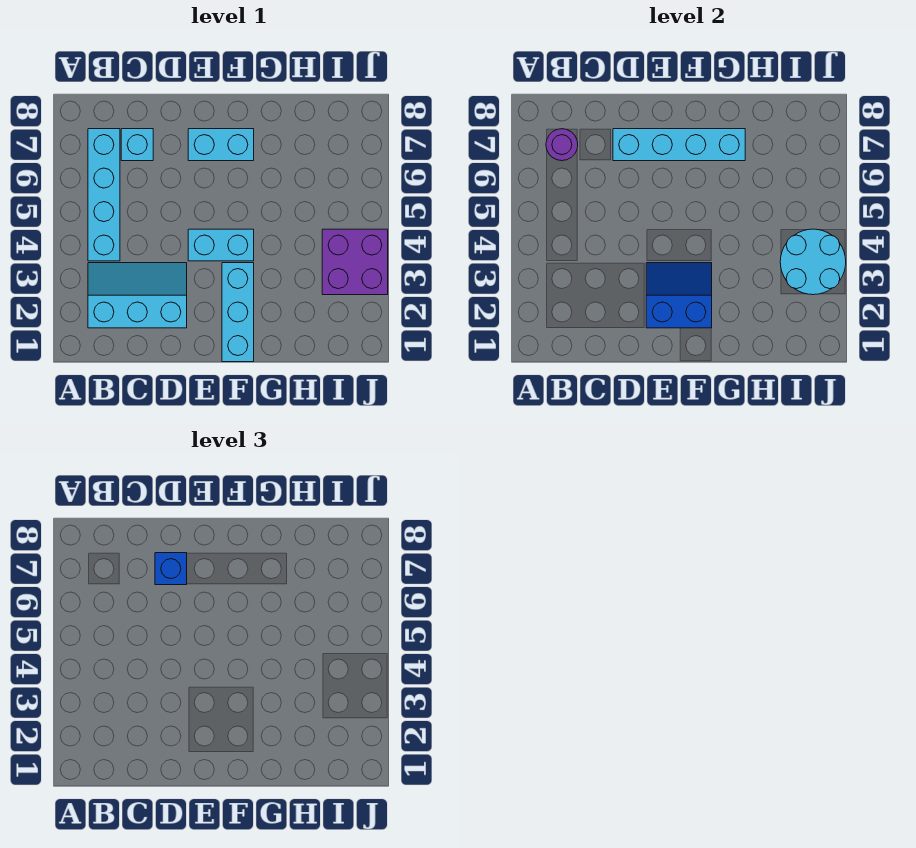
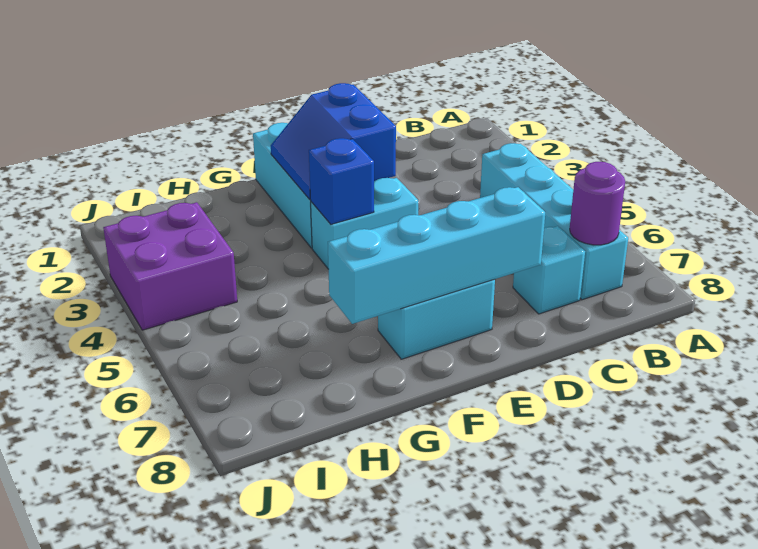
cyan 2x3 slope [88,263,187,328] -> none
blue 1x1 brick [155,553,187,585] -> blue 1x1 brick moved to [309,138,374,224]
blue 2x2 slope [646,263,712,328] -> blue 2x2 slope turned to [271,83,396,199]
cyan 2x2 round brick [780,229,846,295] -> none

